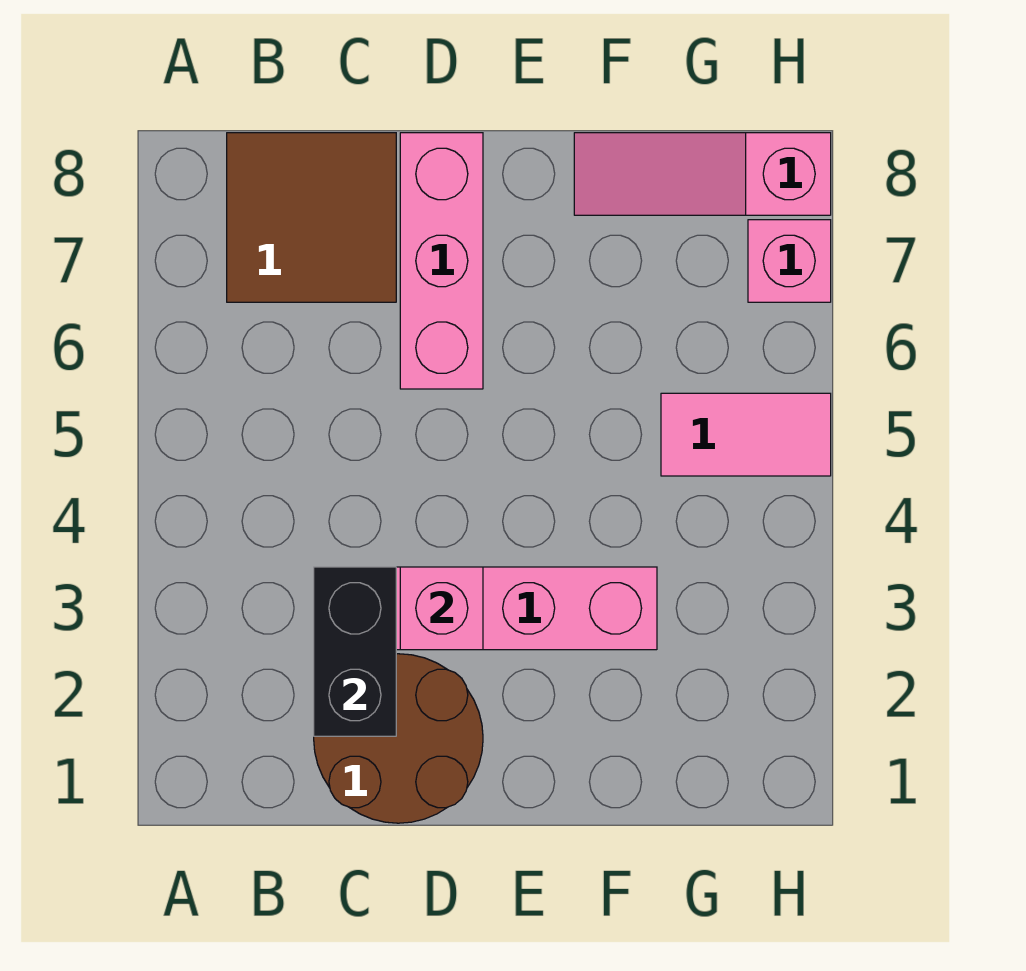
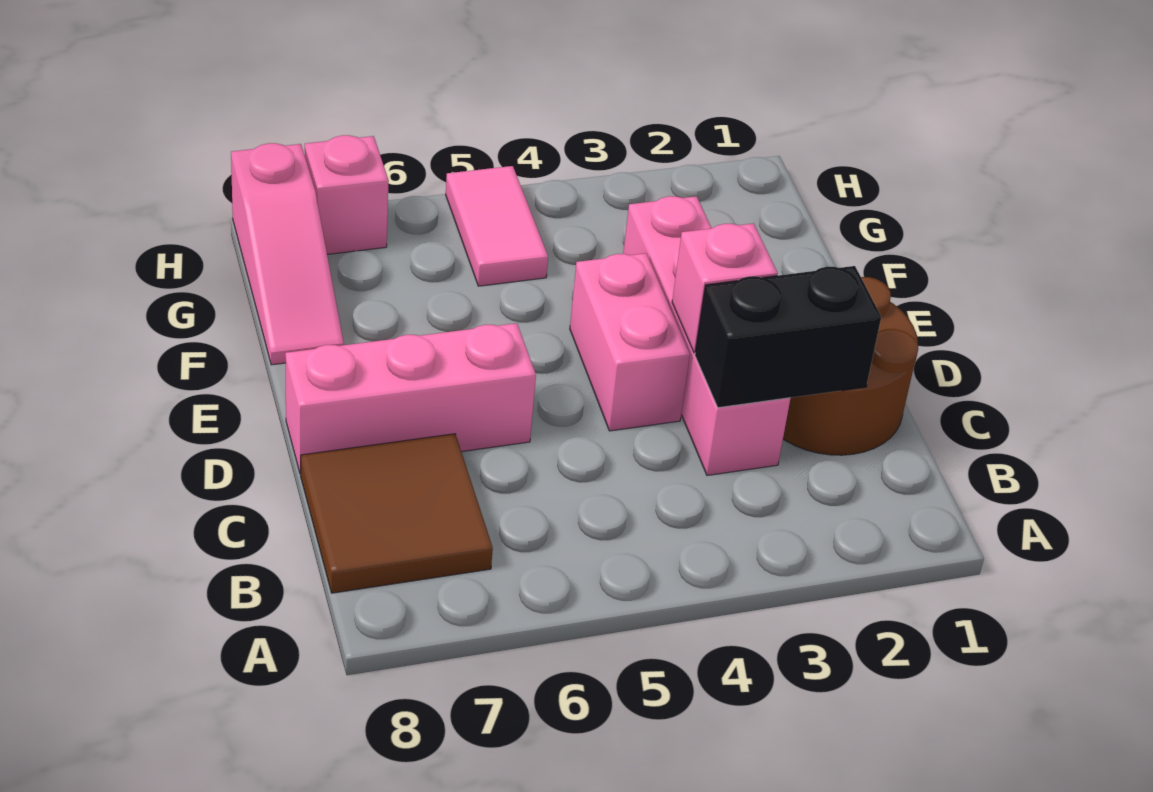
none -> pink 1x2 brick [570,253,690,431]

